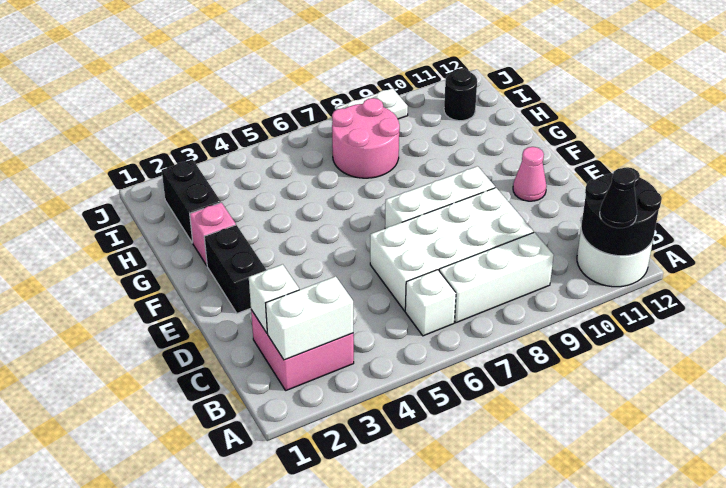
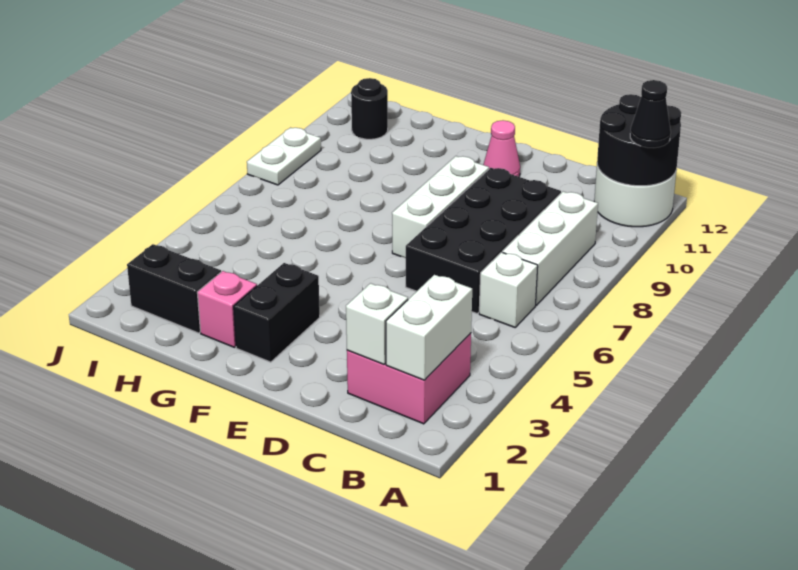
white 2x4 brick [370,188,534,311] -> black 2x4 brick [406,168,561,313]
black 1x2 brick [204,225,266,313] -> black 1x2 brick turned to [234,263,320,362]
pink 2x2 round brick [332,98,400,178] -> none

